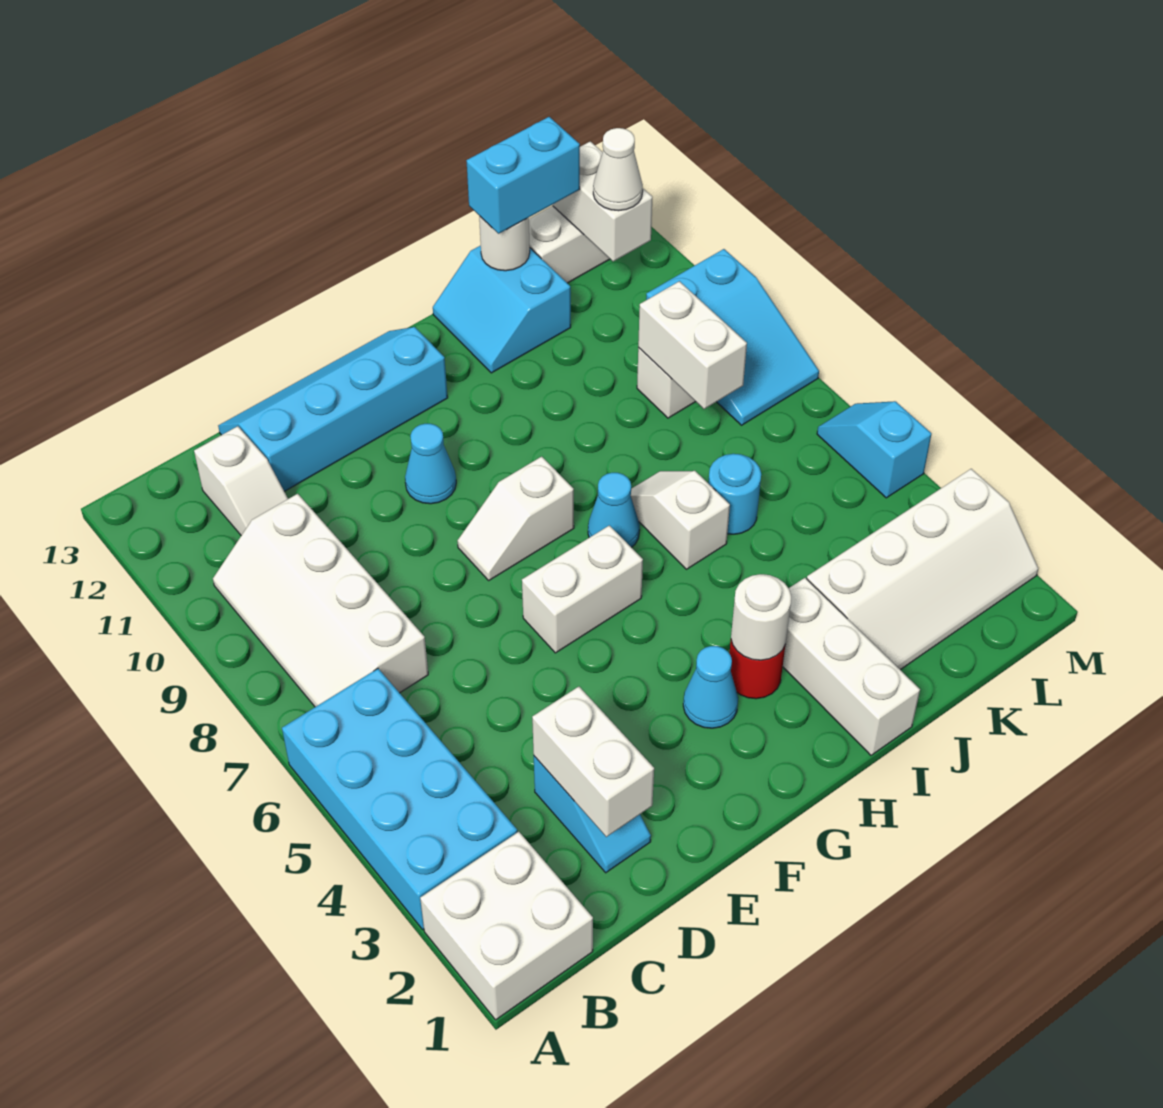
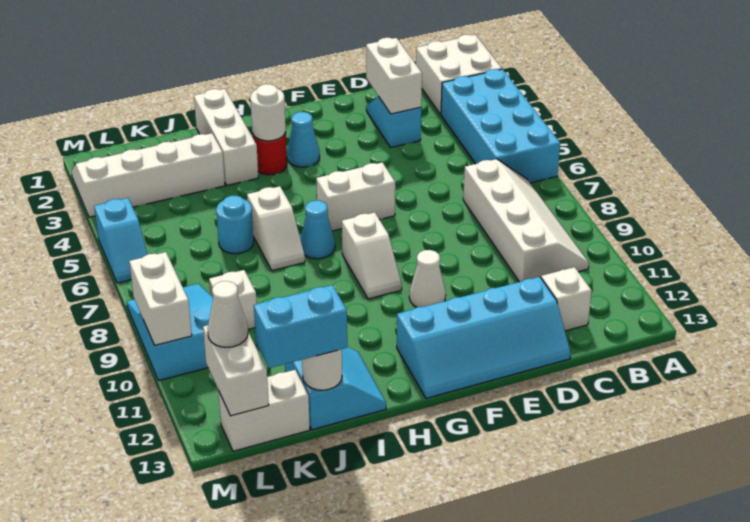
white 1x2 slope [457,456,574,580] -> white 1x2 slope turned to [342,212,402,299]
cyan 1x1 cone [405,424,456,504] -> white 1x1 cone [409,250,446,307]
white 1x2 brick [638,281,747,409] -> white 1x2 brick moved to [129,252,192,345]

